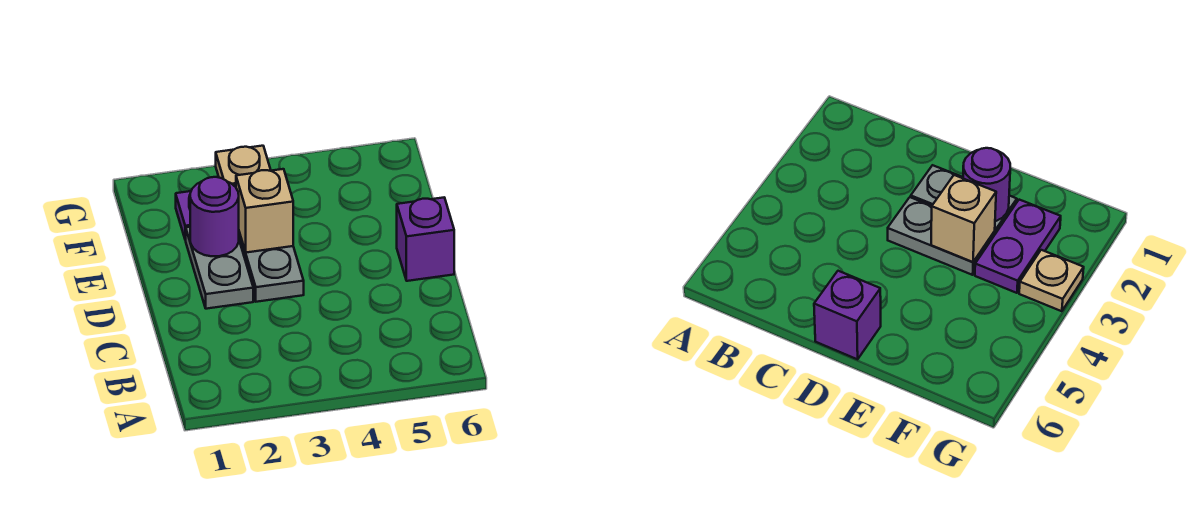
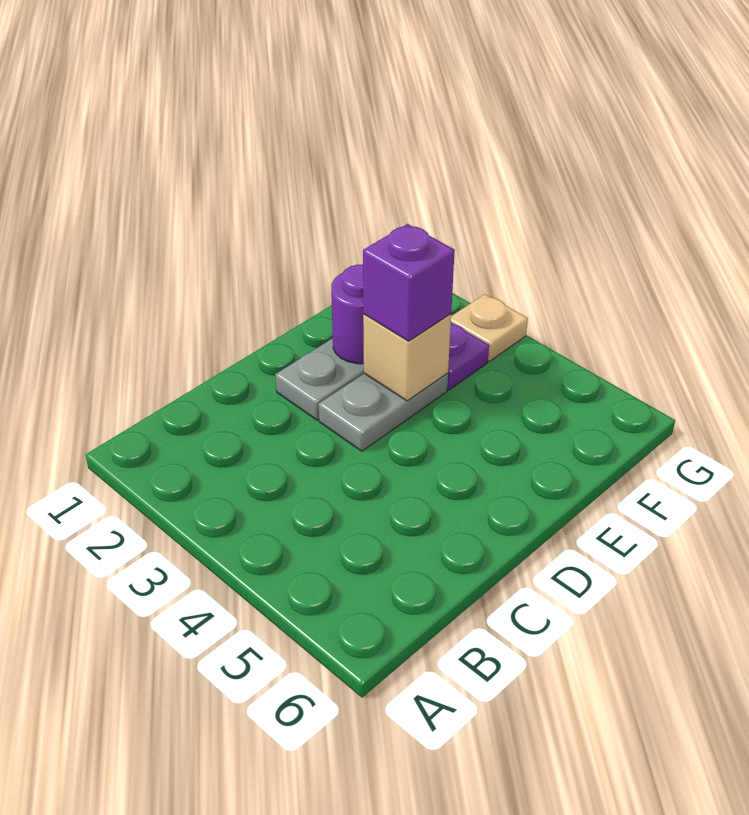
purple 1x1 brick [397,198,454,281] -> purple 1x1 brick moved to [363,224,455,341]

